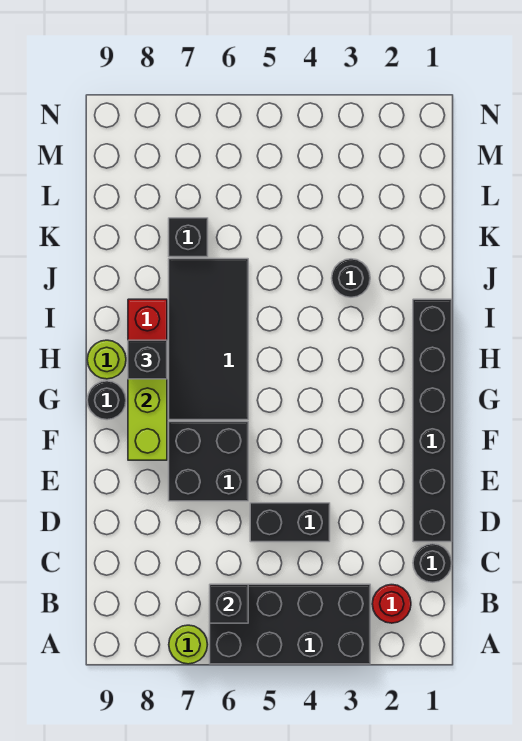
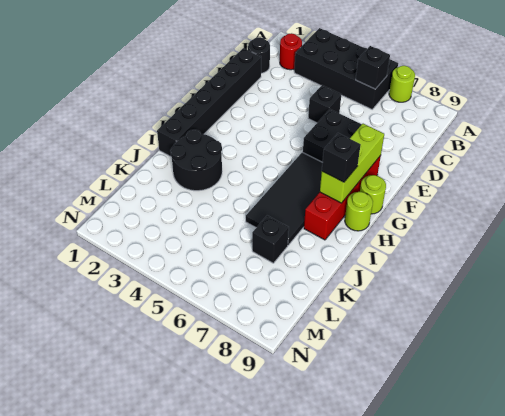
black 1x2 brick [250,503,330,542] -> black 1x1 brick [308,85,341,123]
black 1x1 round brick [87,381,126,420] -> lime 1x1 round brick [360,175,386,214]
black 1x1 round brick [332,259,370,297] -> black 2x2 round brick [170,130,222,191]

